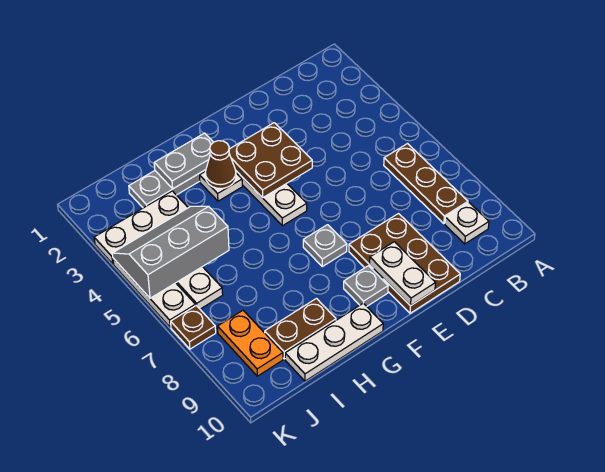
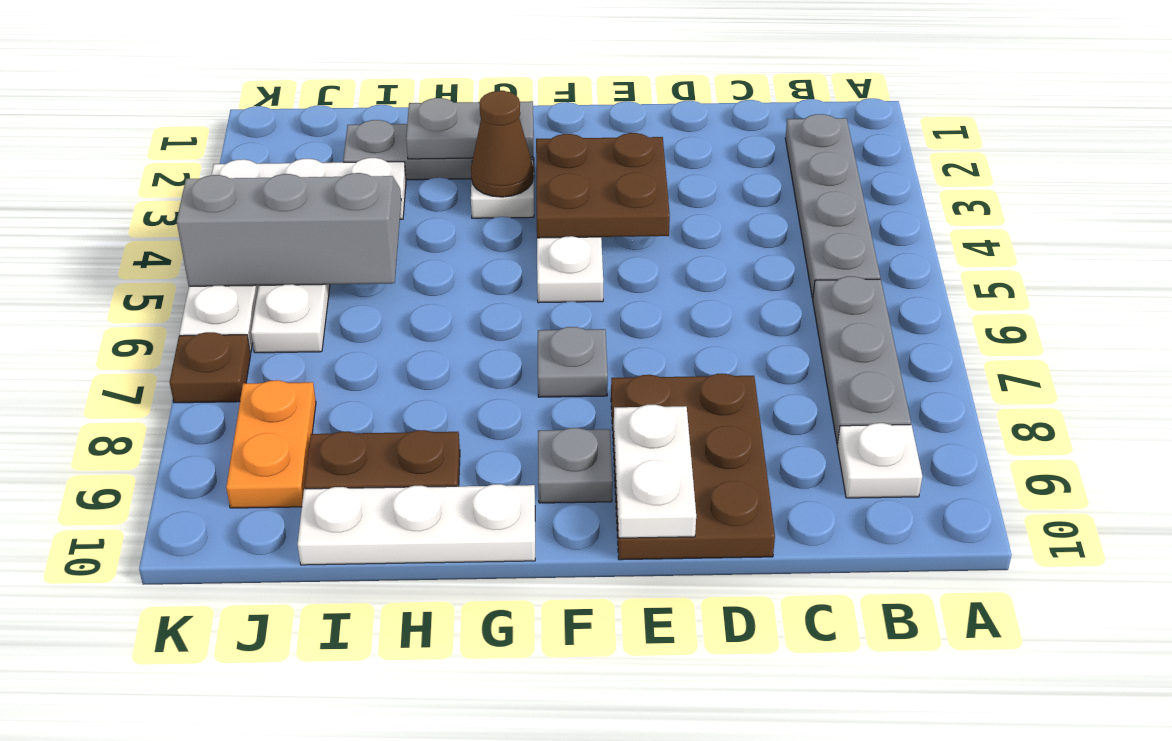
none -> grey 1x4 plate [785,114,880,298]
brown 1x3 plate [384,144,468,224] -> grey 1x3 plate [813,276,911,444]

